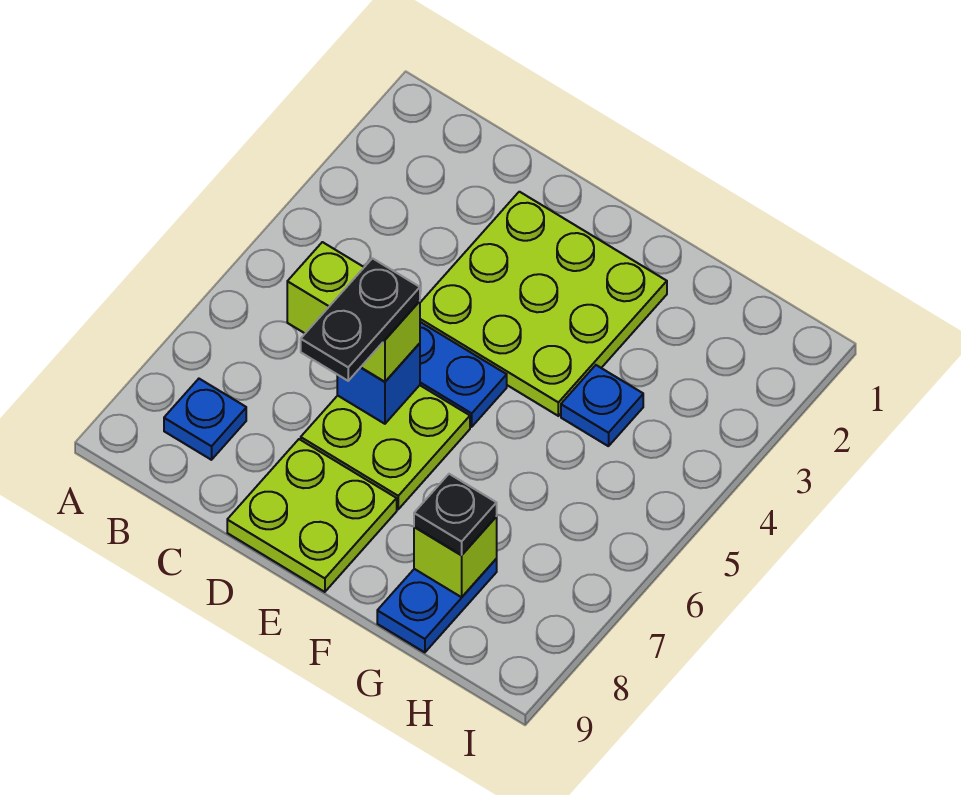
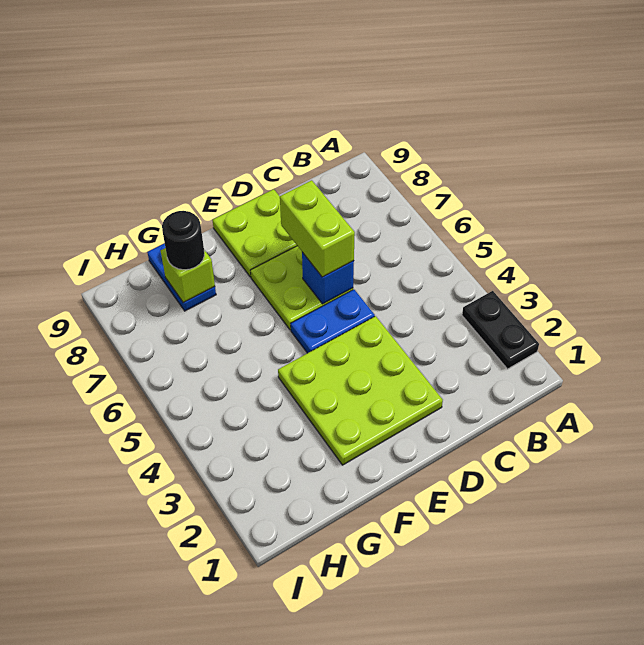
blue 1x1 plate [164,379,246,460] -> none
lime 1x2 brick [287,242,420,382] -> lime 1x2 brick turned to [280,180,355,277]
black 1x2 plate [301,258,420,381] -> black 1x2 plate moved to [462,291,539,369]
blue 1x1 plate [561,365,643,446] -> none
black 1x1 plate [414,474,497,555] -> black 1x1 round brick [162,211,204,270]

